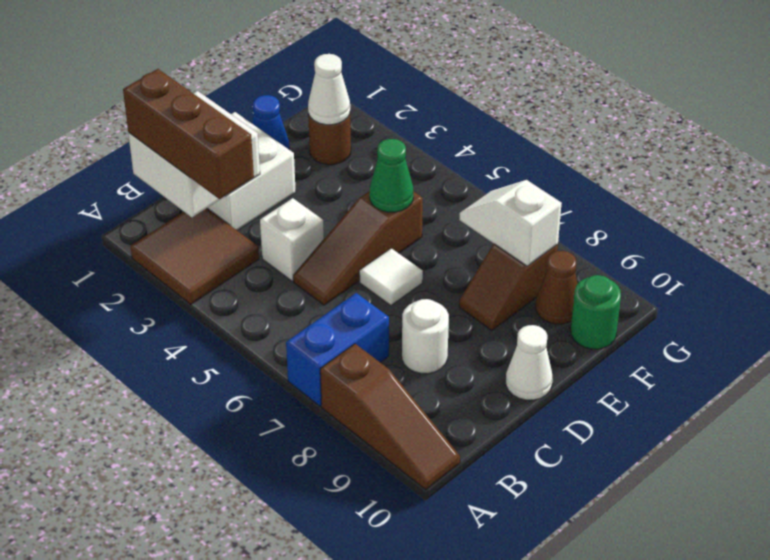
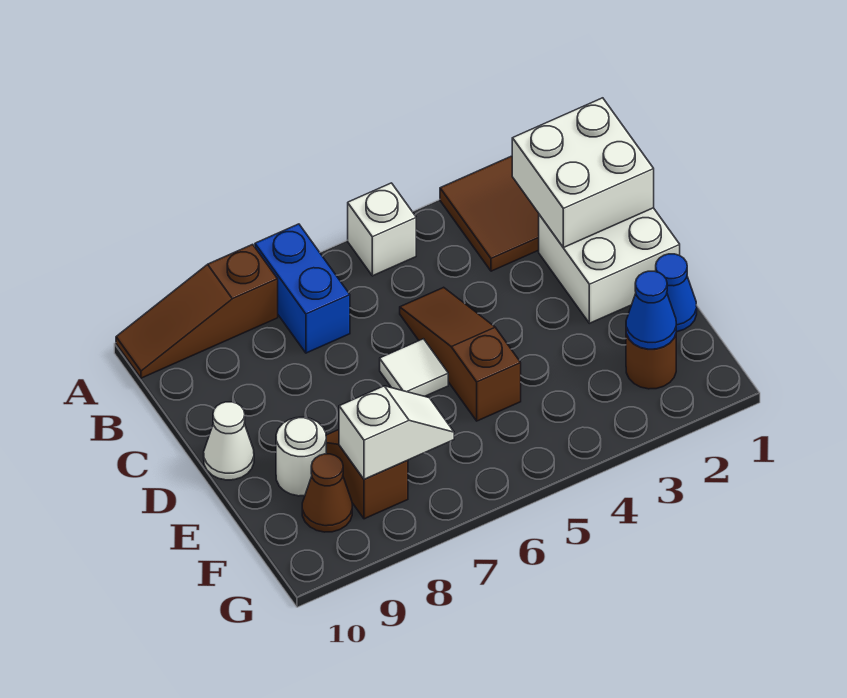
brown 1x3 brick [123,69,254,199] -> none
white 1x1 brick [260,198,324,281] -> white 1x1 brick moved to [348,183,416,276]
white 1x1 round brick [402,299,449,374] -> white 1x1 round brick moved to [276,417,326,496]
green 1x1 cone [370,139,413,212] -> none
white 1x1 cone [308,54,350,125] -> blue 1x1 cone [626,271,676,349]
green 1x1 round brick [571,275,621,349] -> none

